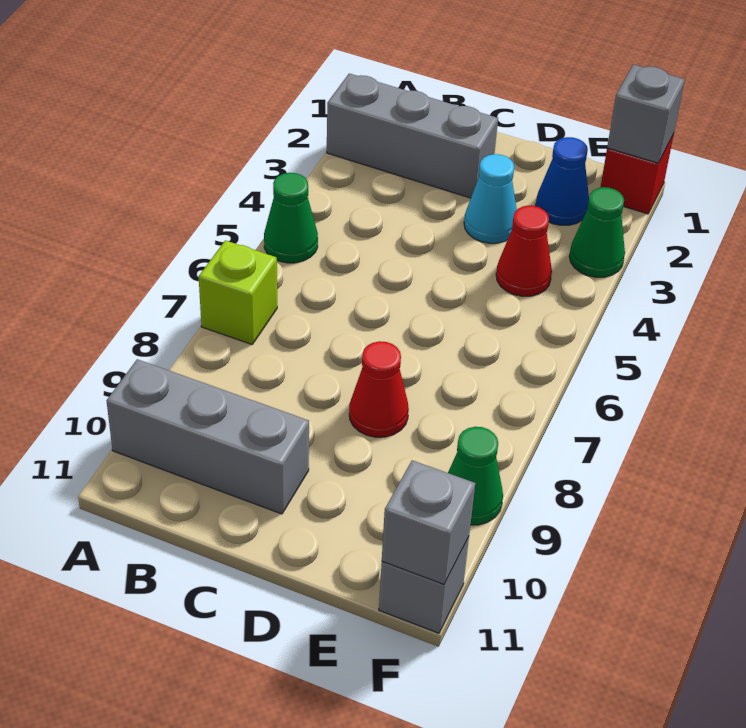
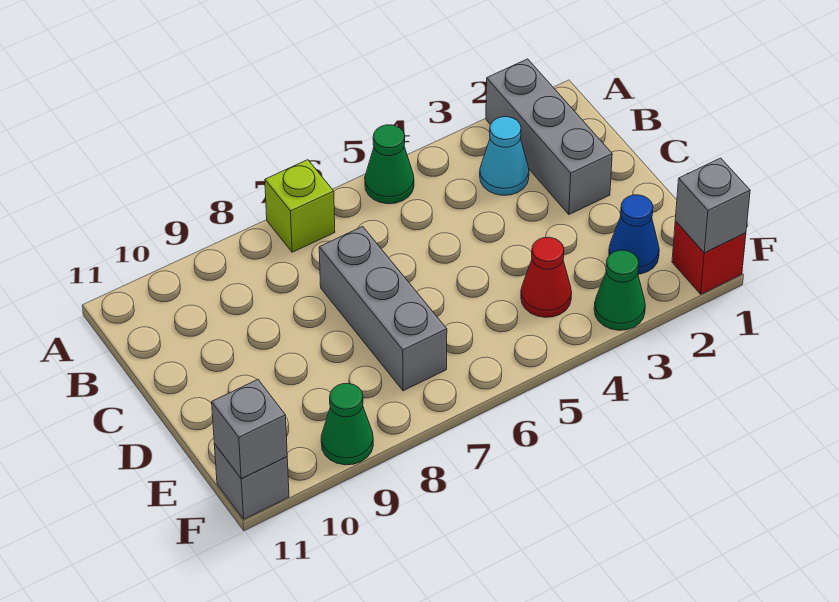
grey 1x3 brick [107,359,309,514] -> grey 1x3 brick moved to [319,227,447,391]
cyan 1x1 cone [464,154,517,243] -> cyan 1x1 cone moved to [480,117,529,195]
red 1x1 cone [349,341,409,437] -> none

